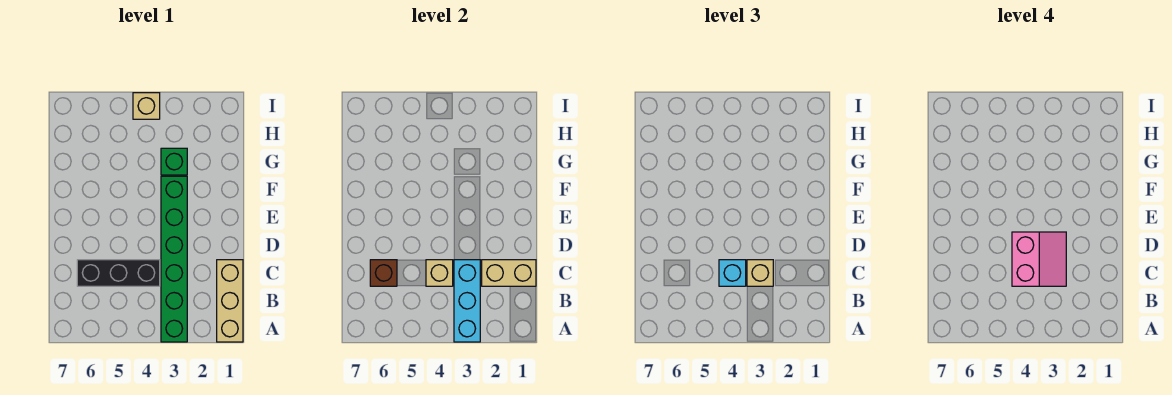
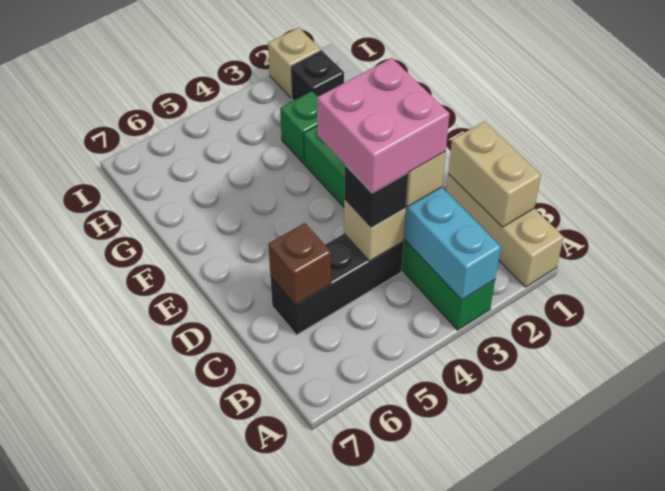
tan 1x2 brick [482,260,536,286] -> tan 1x2 brick turned to [448,121,541,227]
pink 2x2 slope [1012,232,1066,286] -> pink 2x2 brick [317,58,450,193]
cyan 1x1 brick [719,260,746,286] -> black 1x1 brick [344,165,408,228]
none -> black 1x1 brick [291,50,344,101]
tan 1x1 brick [133,93,160,119] -> tan 1x1 brick moved to [268,28,321,97]

